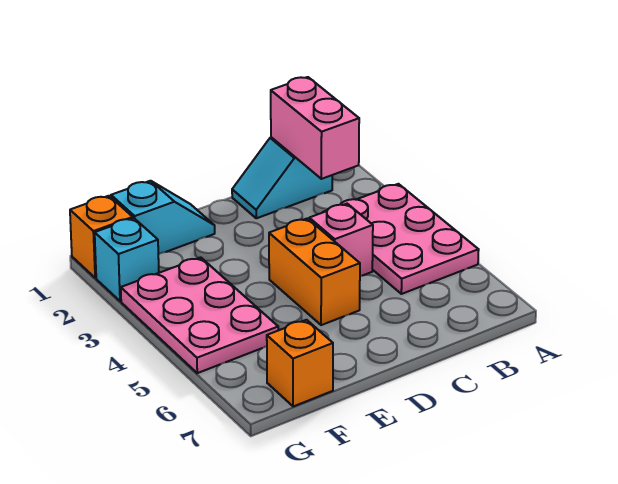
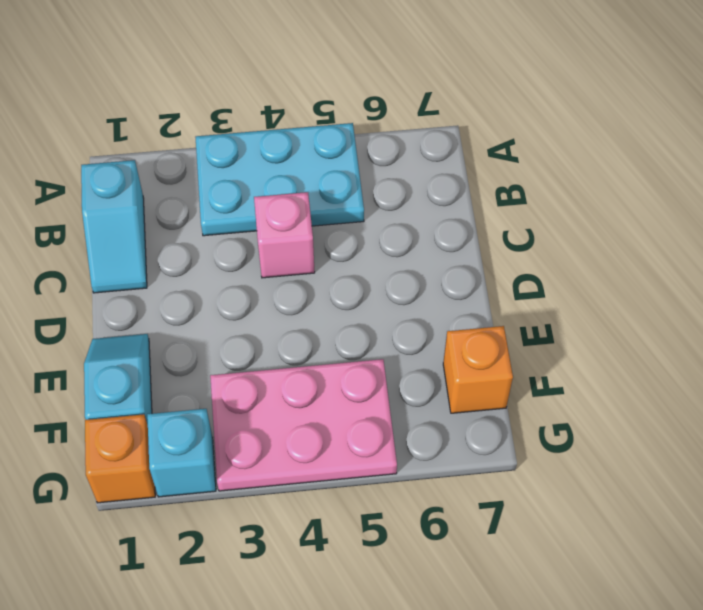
pink 2x3 plate [324,184,479,294] -> cyan 2x3 plate [195,123,364,236]
pink 1x2 brick [271,77,359,179] -> none
orange 1x2 brick [269,218,360,325] -> none

